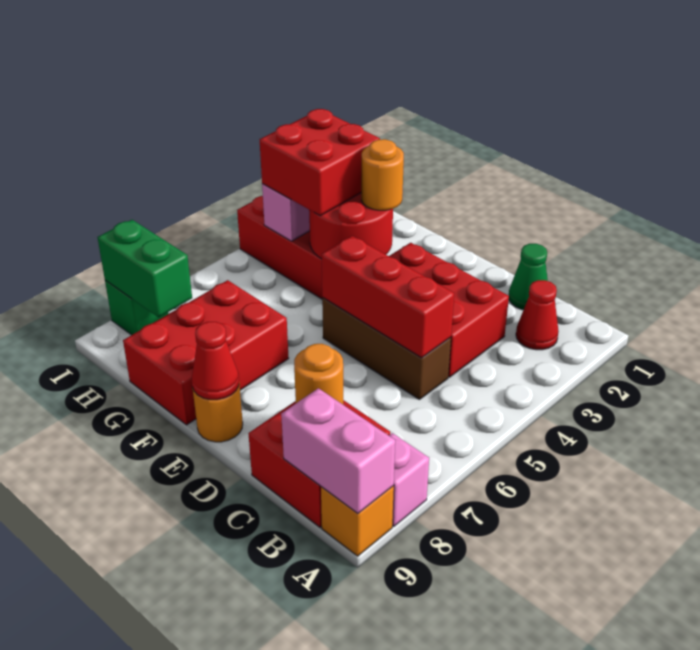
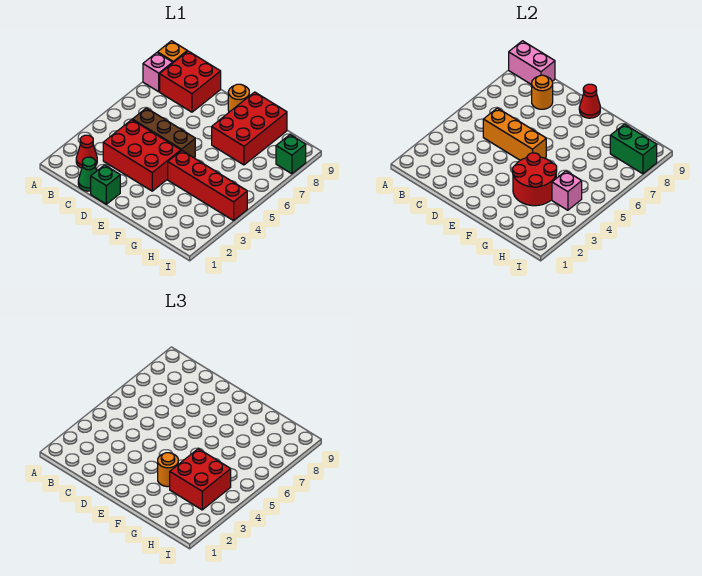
red 1x3 brick [321,236,454,358] -> orange 1x3 brick [483,108,546,160]
none -> green 1x1 brick [91,165,120,204]

